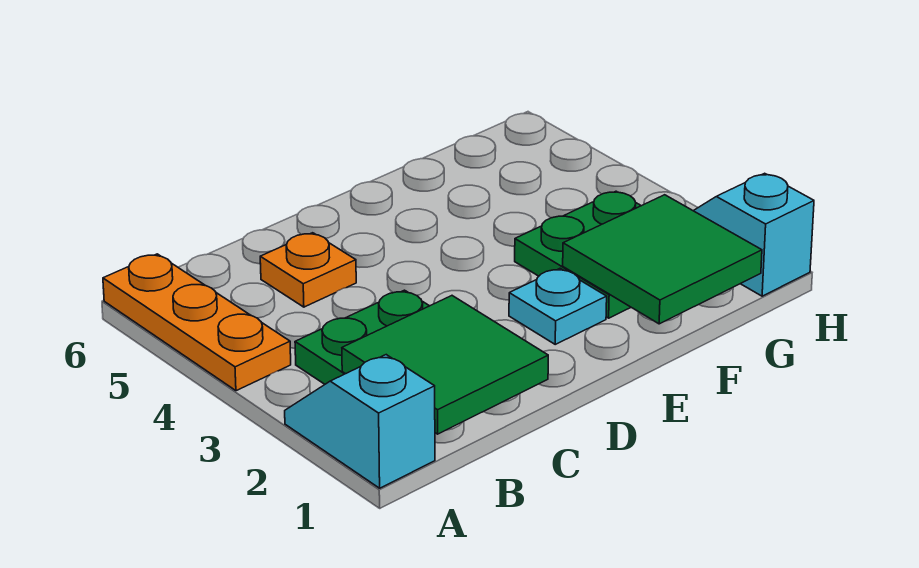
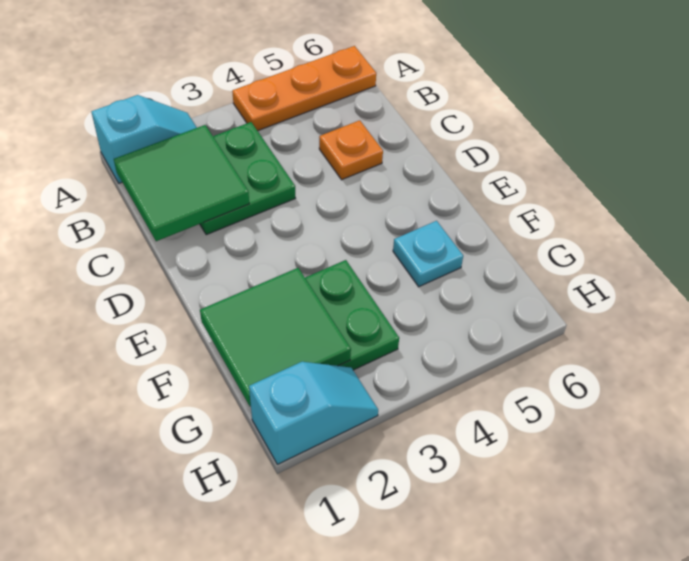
cyan 1x1 plate [509,269,607,344] -> cyan 1x1 plate moved to [393,221,463,287]

